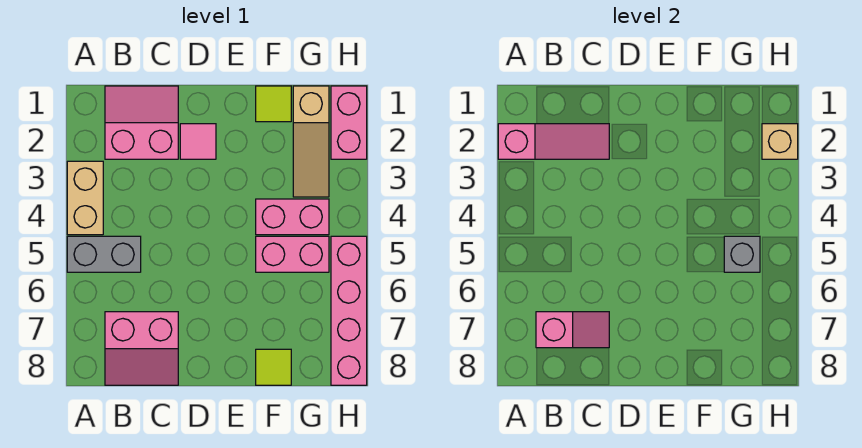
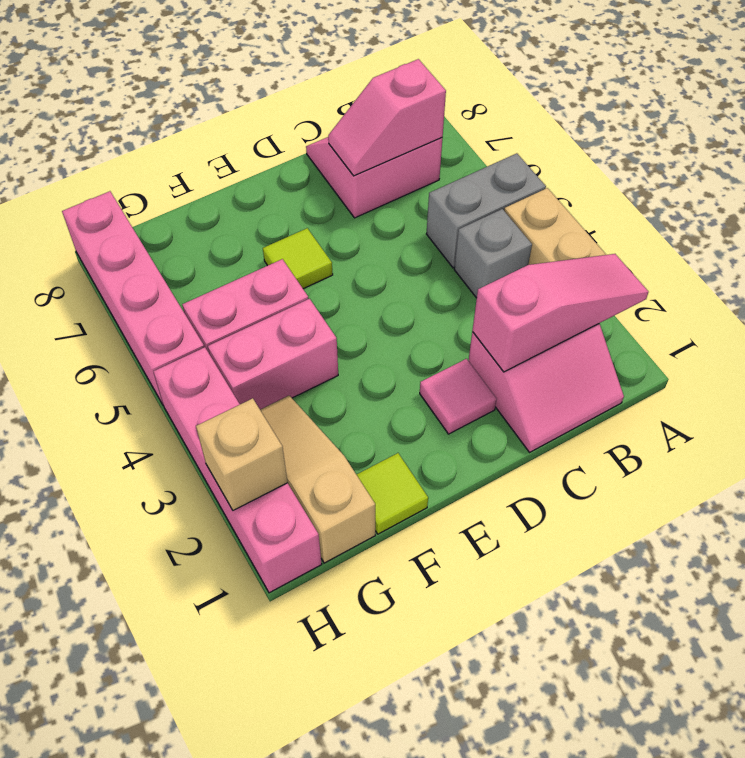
pink 1x3 slope [498,124,609,159] -> pink 1x3 slope turned to [472,254,648,372]
lime 1x1 tile [256,349,291,385] -> lime 1x1 tile moved to [263,228,333,289]
grey 1x1 brick [724,236,760,272] -> grey 1x1 brick moved to [454,209,532,298]
pink 1x2 brick [331,86,367,159] -> pink 1x4 brick [153,347,322,593]

